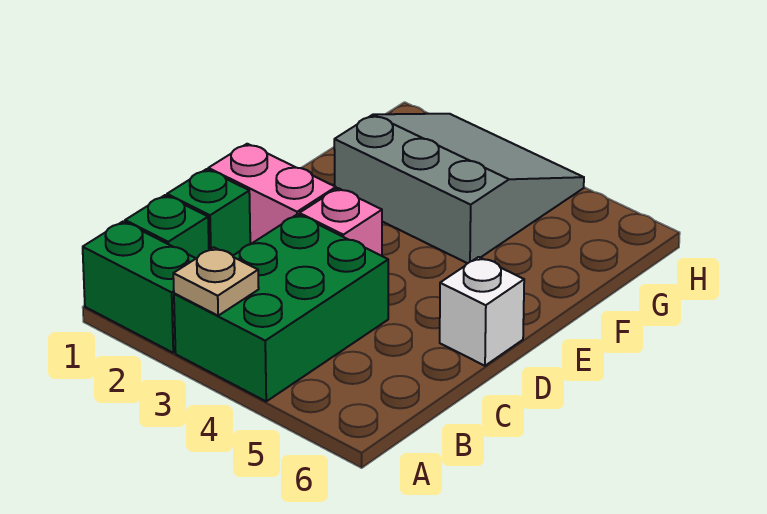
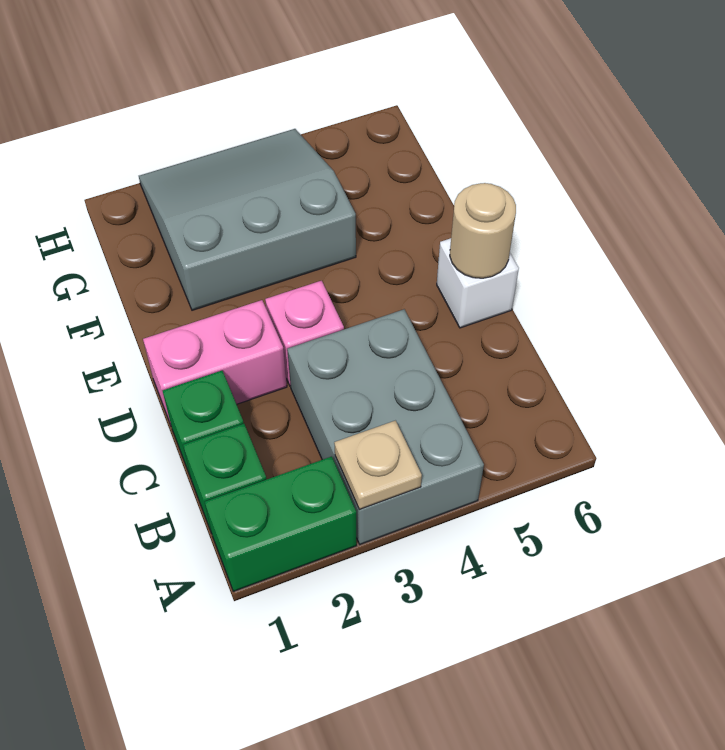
green 2x3 brick [174,214,388,401] -> grey 2x3 brick [287,309,484,544]
none -> tan 1x1 round brick [450,183,516,278]

